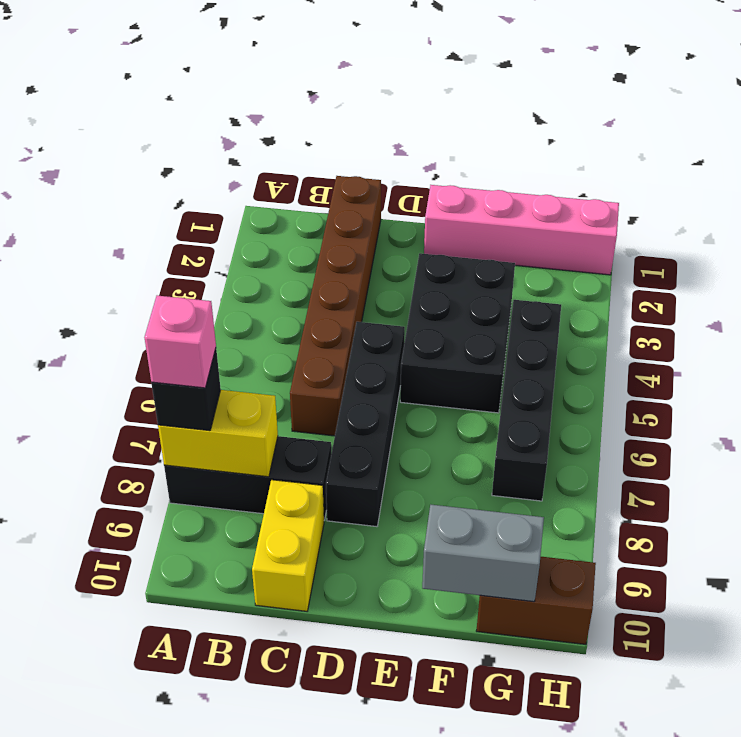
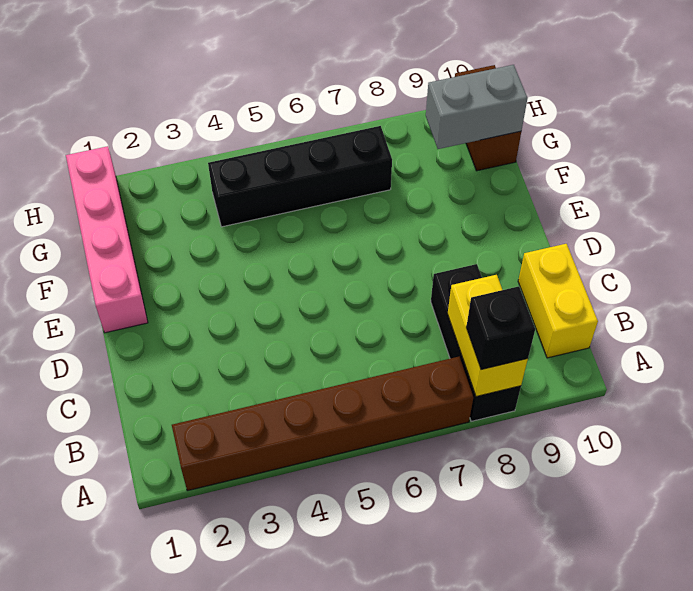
pink 1x1 brick [144,296,216,388] -> none
brown 1x6 brick [290,176,381,436] -> brown 1x6 brick moved to [172,357,473,491]
yellow 1x2 brick [252,480,324,611] -> yellow 1x2 brick turned to [518,244,598,358]
black 1x4 brick [326,322,405,527] -> none
black 2x3 brick [400,253,515,413] -> none
grey 1x2 brick [422,505,544,602] -> grey 1x2 brick turned to [426,65,528,149]

